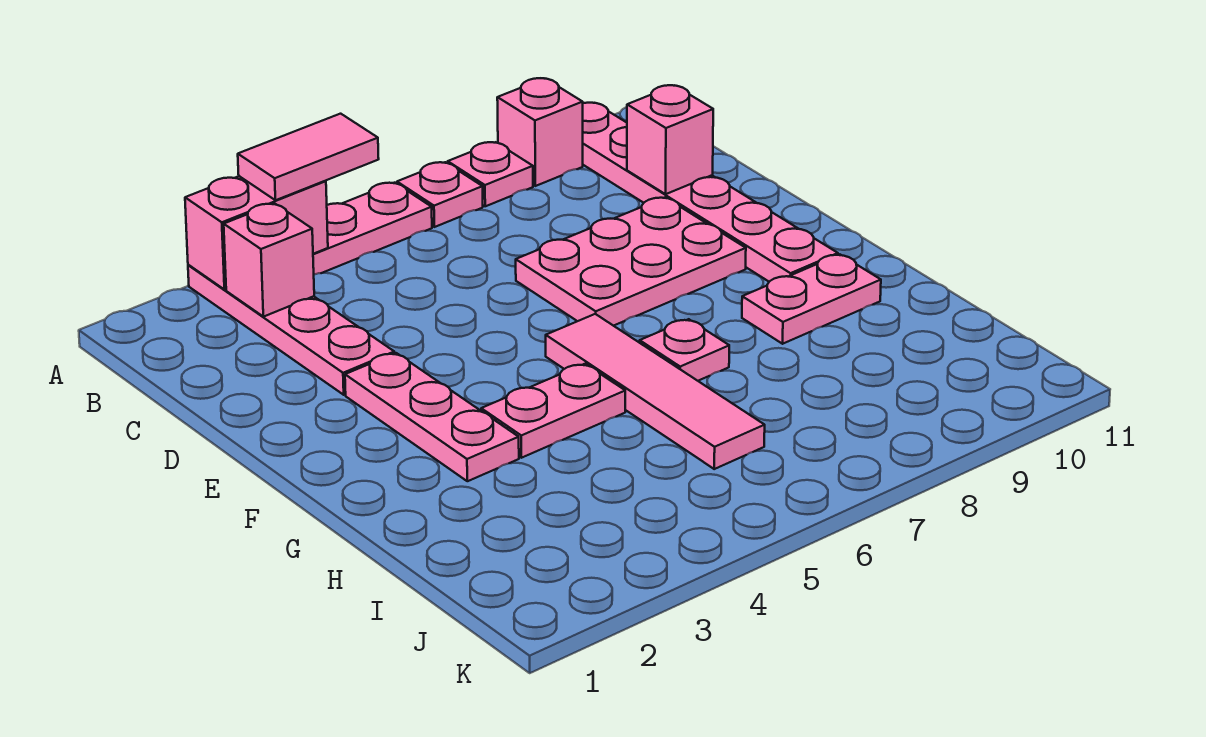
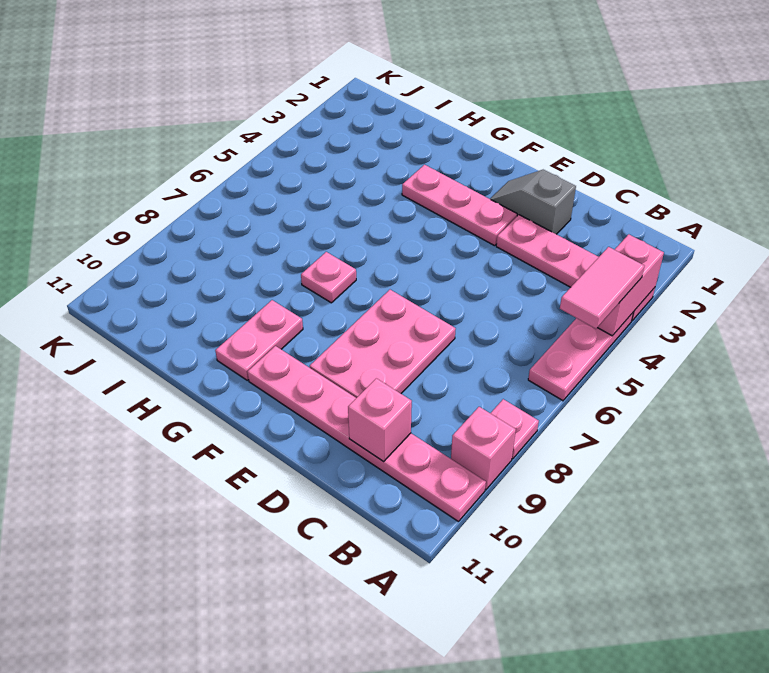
pink 1x1 plate [397,162,483,227] -> none
pink 1x1 brick [224,204,314,317] -> none
none -> grey 1x2 slope [490,170,576,234]
pink 1x4 tile [546,314,765,469] -> none
pink 1x2 plate [481,364,625,458] -> none

